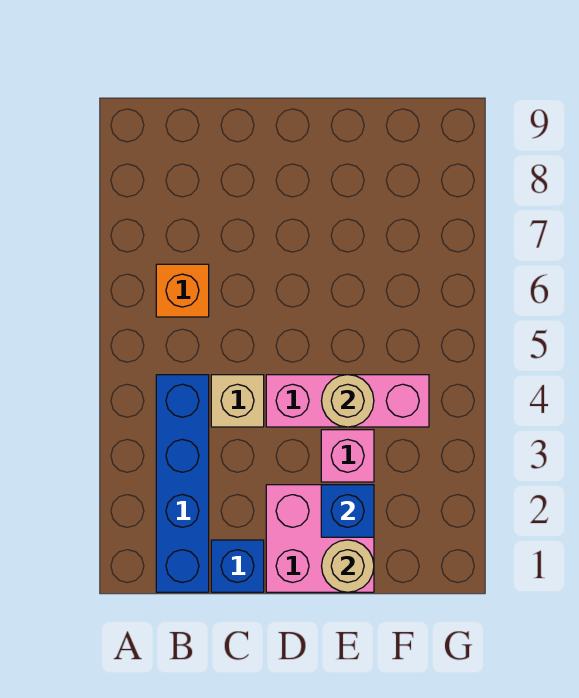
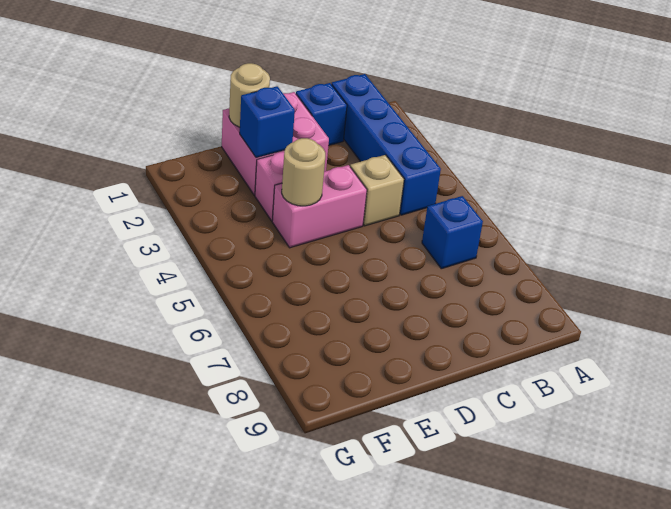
orange 1x1 brick [156,264,209,317] -> blue 1x1 brick [422,196,483,269]
pink 1x3 brick [266,375,429,427] -> pink 1x2 brick [272,165,367,248]

